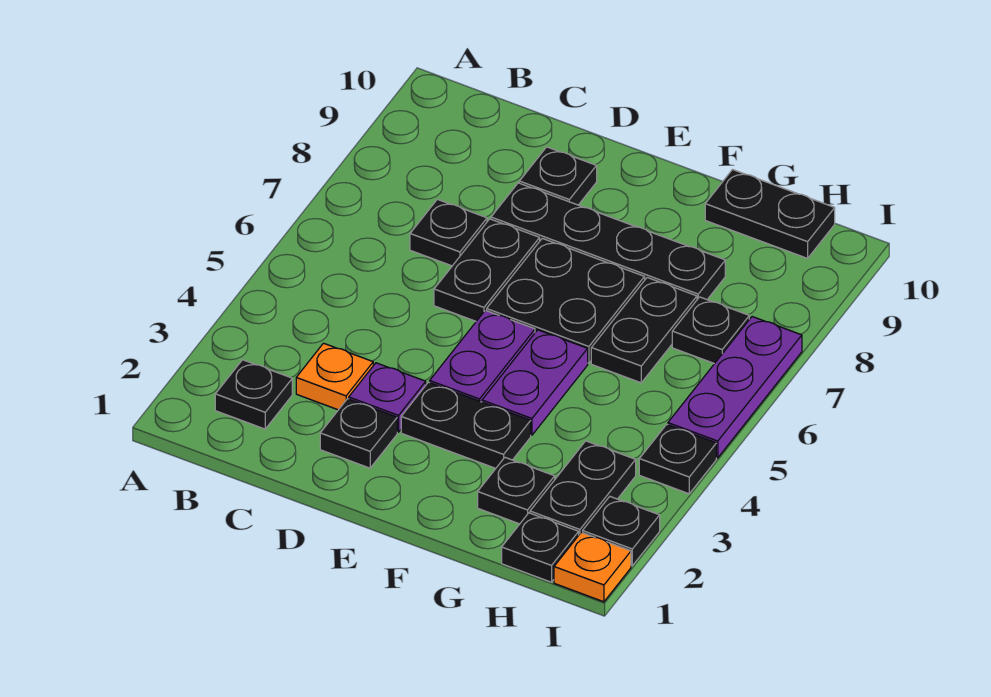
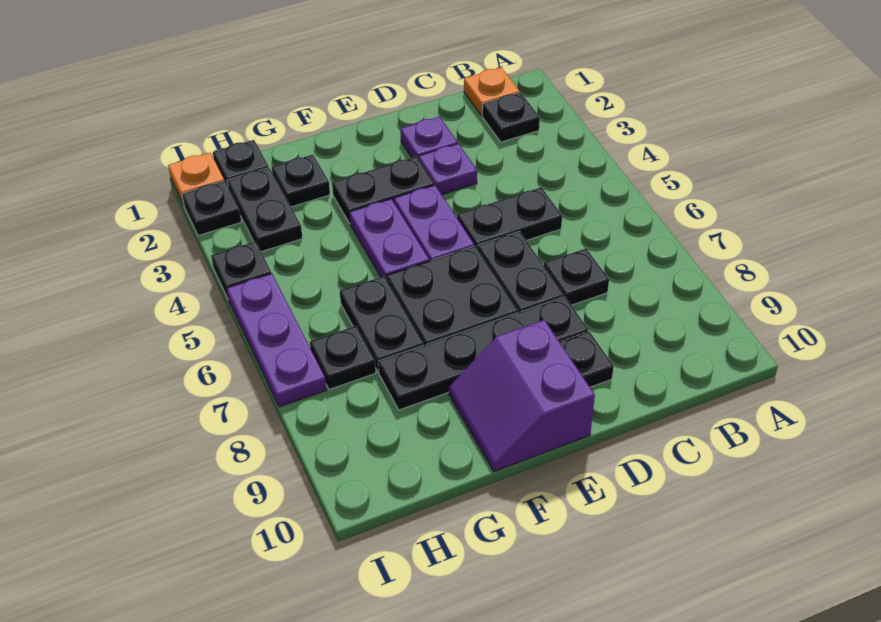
orange 1x1 plate [296,343,373,410] -> orange 1x1 plate moved to [464,68,520,116]
black 1x1 plate [320,399,397,468] -> purple 1x1 plate [400,117,458,159]
none -> purple 2x2 slope [449,320,595,472]
black 1x2 plate [705,170,835,258] -> black 1x2 plate moved to [457,187,562,249]

